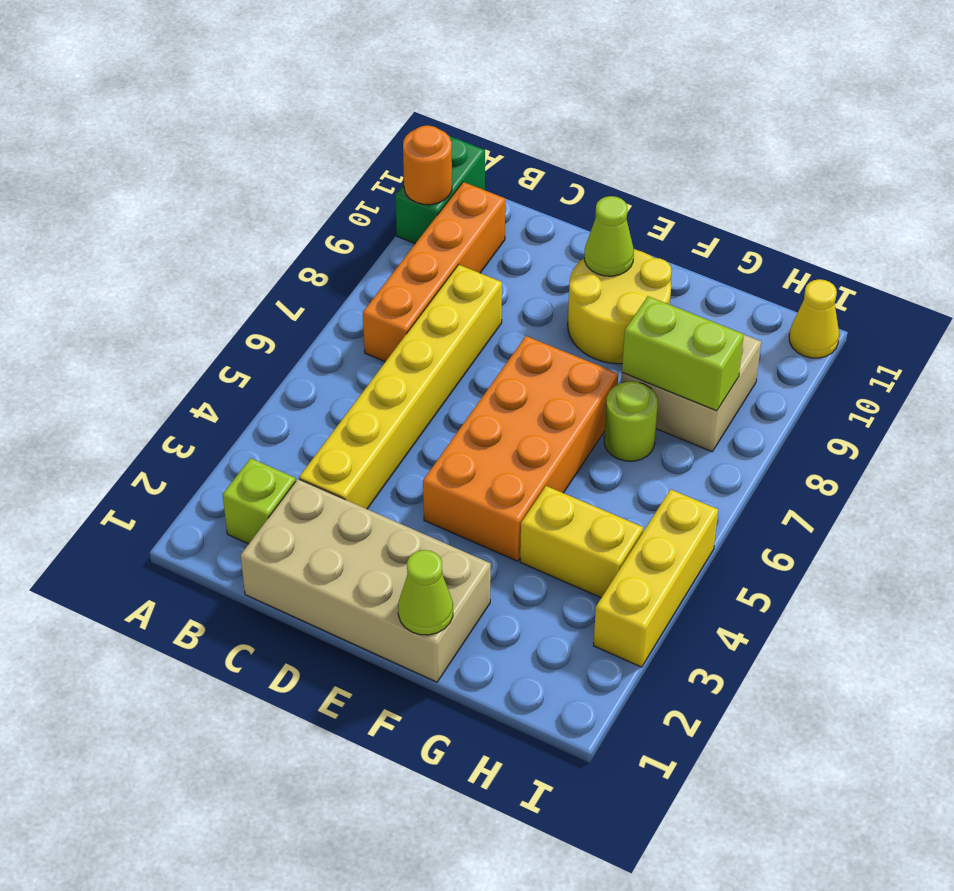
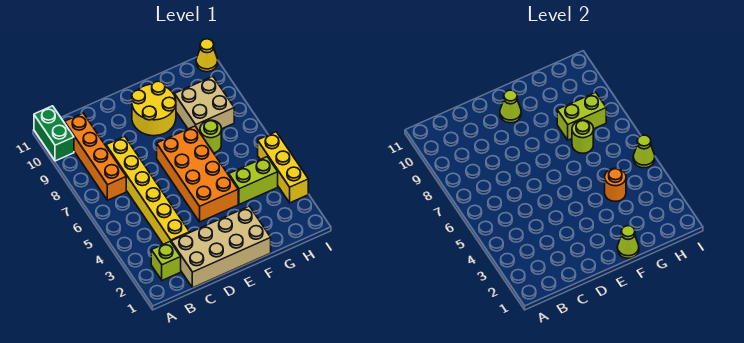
orange 1x1 round brick [403,126,452,205] -> orange 1x1 round brick moved to [605,168,626,201]
yellow 1x2 brick [520,486,643,598] -> lime 1x2 brick [229,157,278,204]
none -> lime 1x1 round brick [572,120,593,153]
none -> lime 1x1 cone [633,135,655,168]

